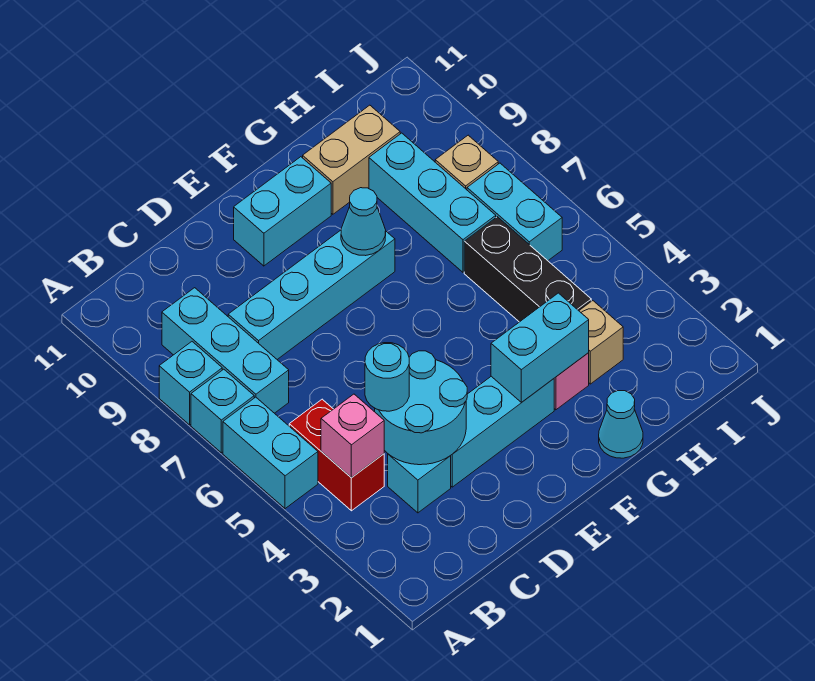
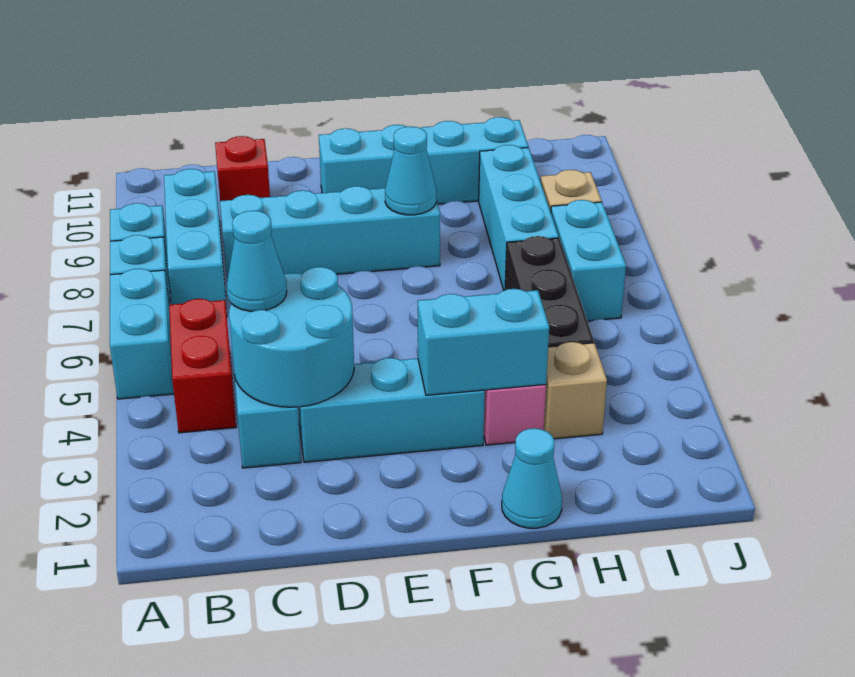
pink 1x1 brick [321,394,384,478] -> none
cyan 1x1 round brick [365,343,409,411] -> cyan 1x1 cone [226,211,287,311]
none -> red 1x1 brick [215,136,270,201]
tan 1x2 brick [303,105,400,214] -> cyan 1x2 brick [421,117,528,204]

